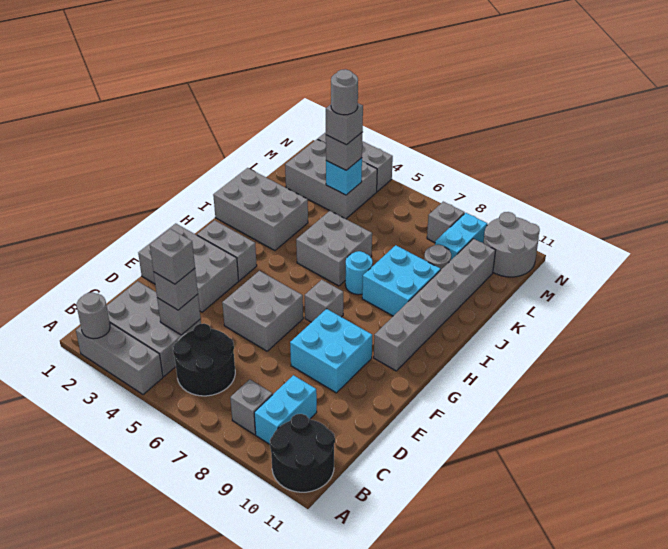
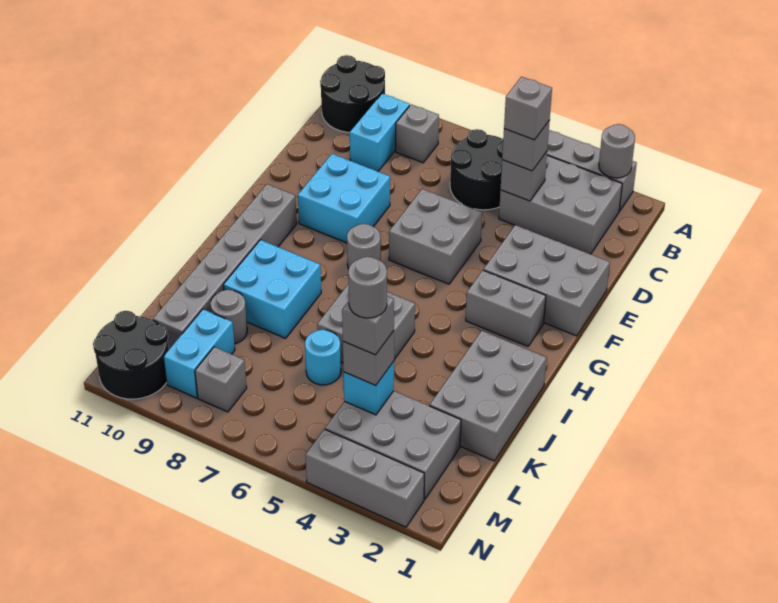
grey 1x1 brick [305,280,343,322] -> grey 1x1 round brick [347,224,381,269]
grey 2x3 brick [213,168,308,251] -> grey 2x3 brick turned to [430,331,547,461]
cyan 1x1 round brick [345,251,373,295] -> cyan 1x1 round brick moved to [305,330,341,385]
grey 2x2 round brick [483,212,540,277] -> black 2x2 round brick [93,311,168,399]

